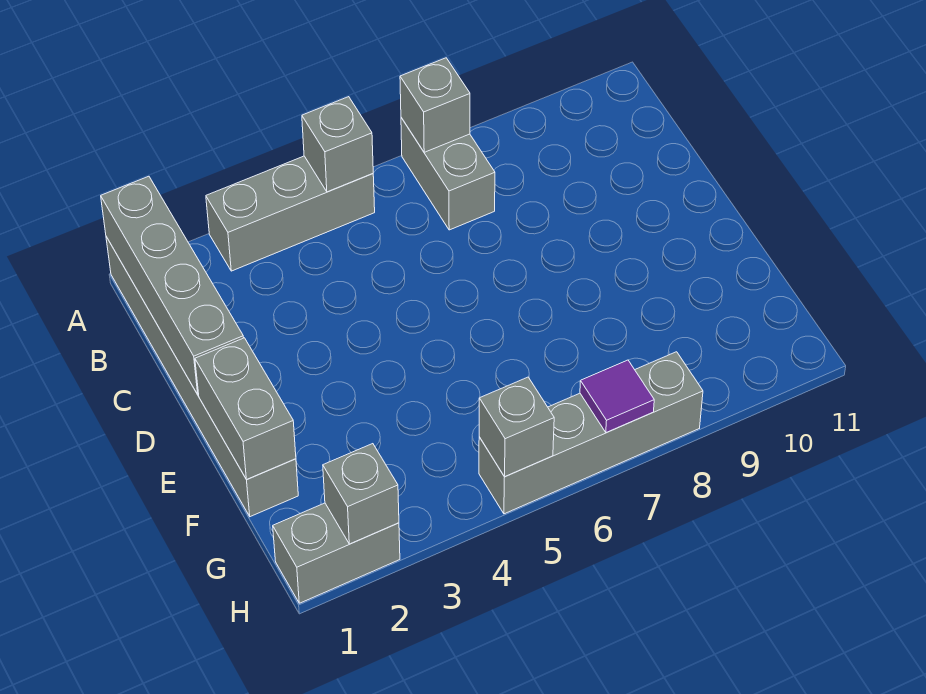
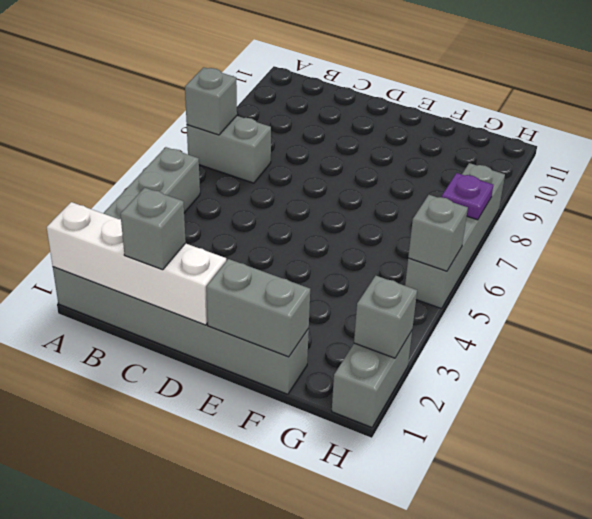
grey 1x4 brick [101,176,244,395] -> white 1x4 brick [47,202,226,325]
grey 1x1 brick [302,97,373,192] -> grey 1x1 brick moved to [120,188,186,270]
purple 1x1 tile [580,360,654,433] -> purple 1x1 plate [442,173,493,220]

